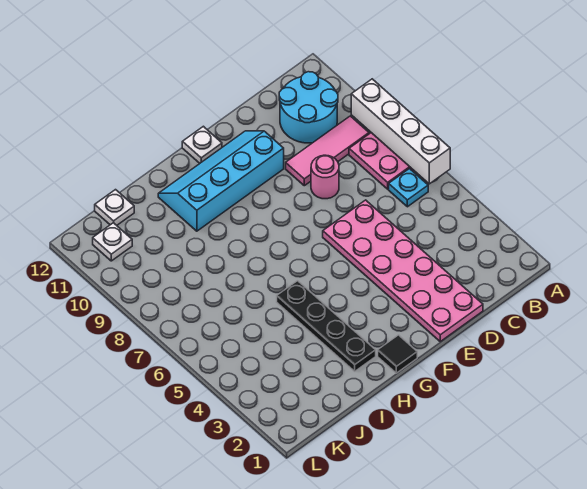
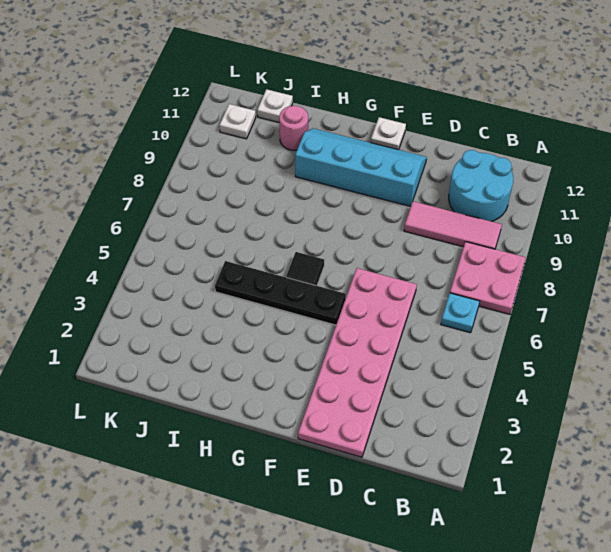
white 1x4 brick [351,79,450,184] -> none
pink 1x1 round brick [311,155,339,199] -> pink 1x1 round brick moved to [279,106,308,150]
black 1x1 tile [378,335,417,373] -> black 1x1 tile moved to [286,252,324,286]
black 1x4 plate [277,281,376,371] -> black 1x4 plate turned to [215,261,346,325]

